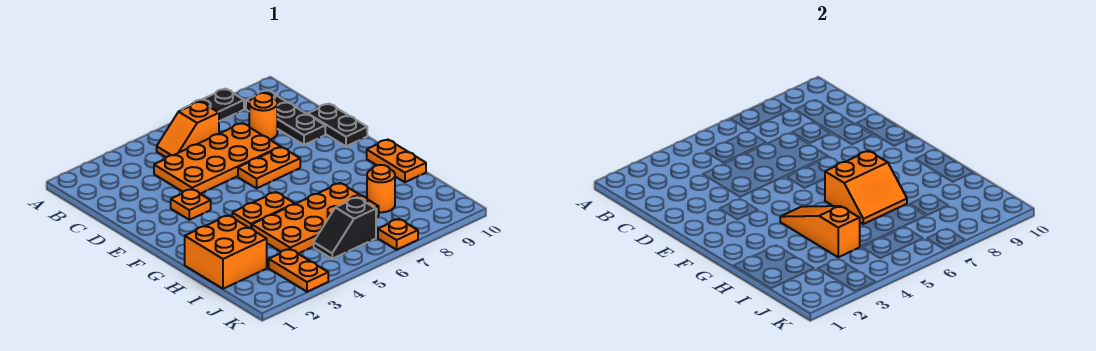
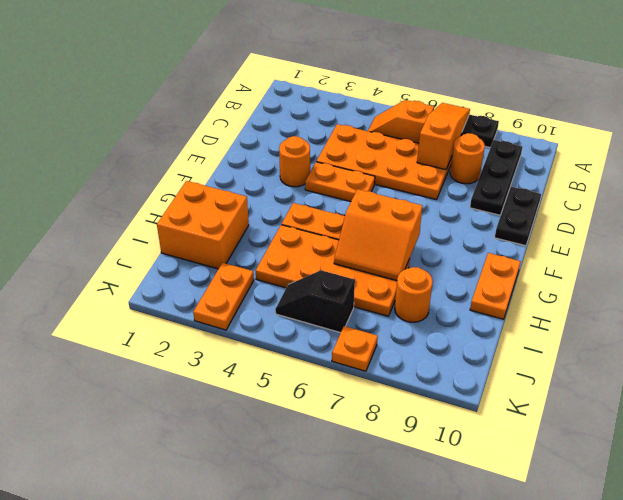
orange 1x1 plate [171,189,211,220] -> orange 1x1 round brick [279,136,310,187]
orange 1x2 plate [238,147,300,188] -> orange 1x2 plate moved to [305,162,375,202]
orange 1x3 slope [780,206,860,257] -> orange 1x3 slope moved to [417,103,470,170]

